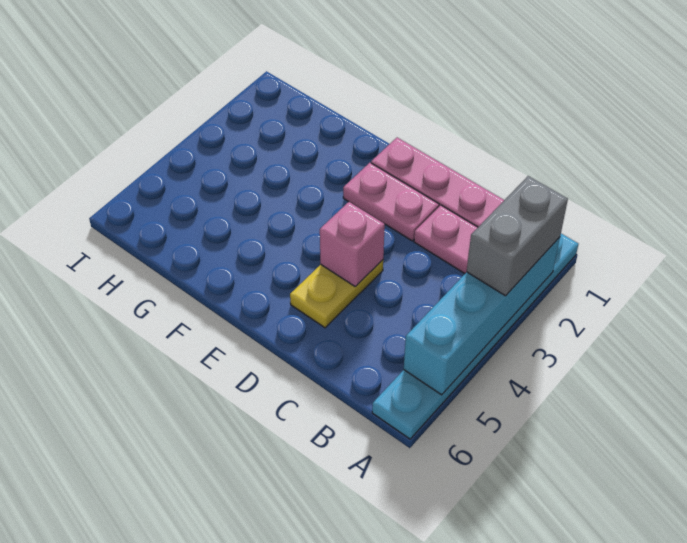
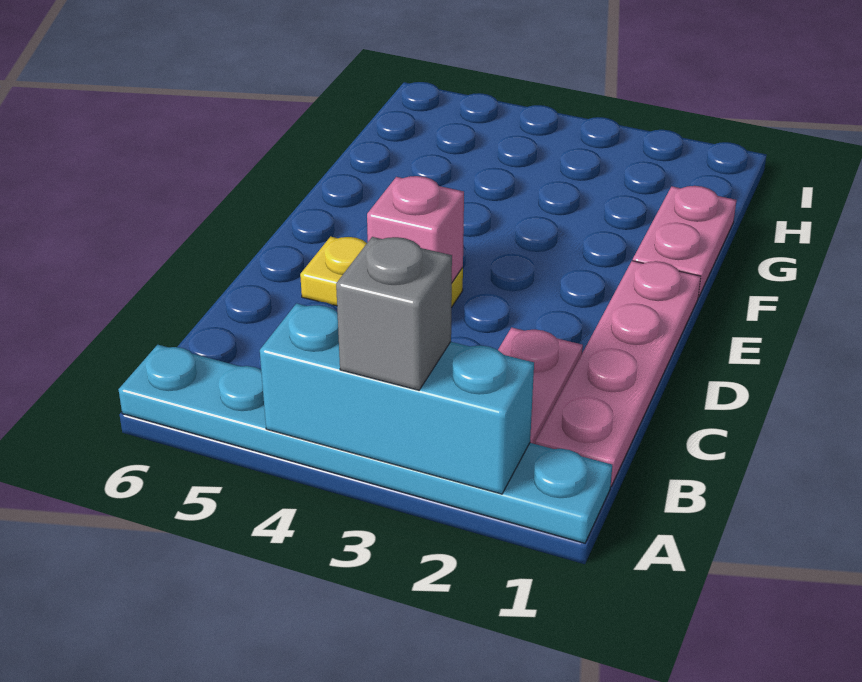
cyan 1x4 brick [404,237,560,395] -> cyan 1x3 brick [260,303,534,494]
grey 1x2 brick [467,176,568,296] -> grey 1x1 brick [336,237,452,390]
pink 1x2 plate [343,163,439,241] -> pink 1x2 plate moved to [633,186,736,297]

